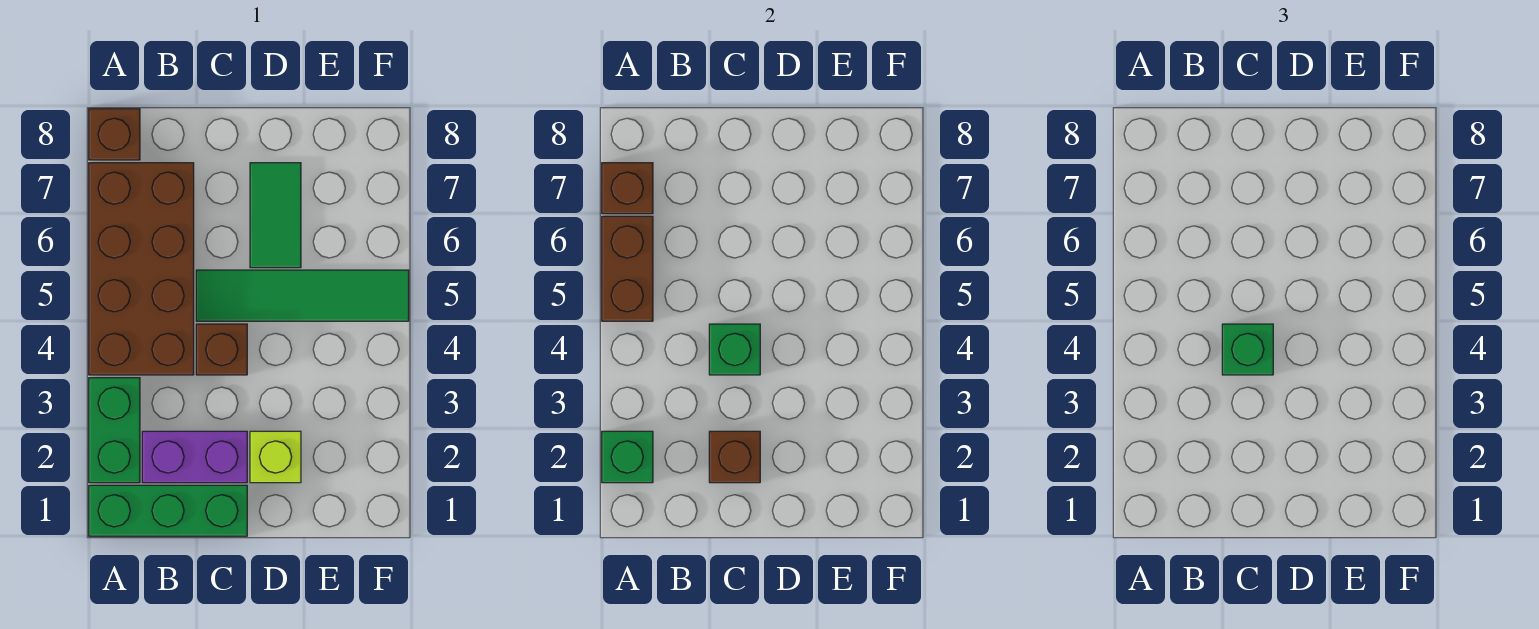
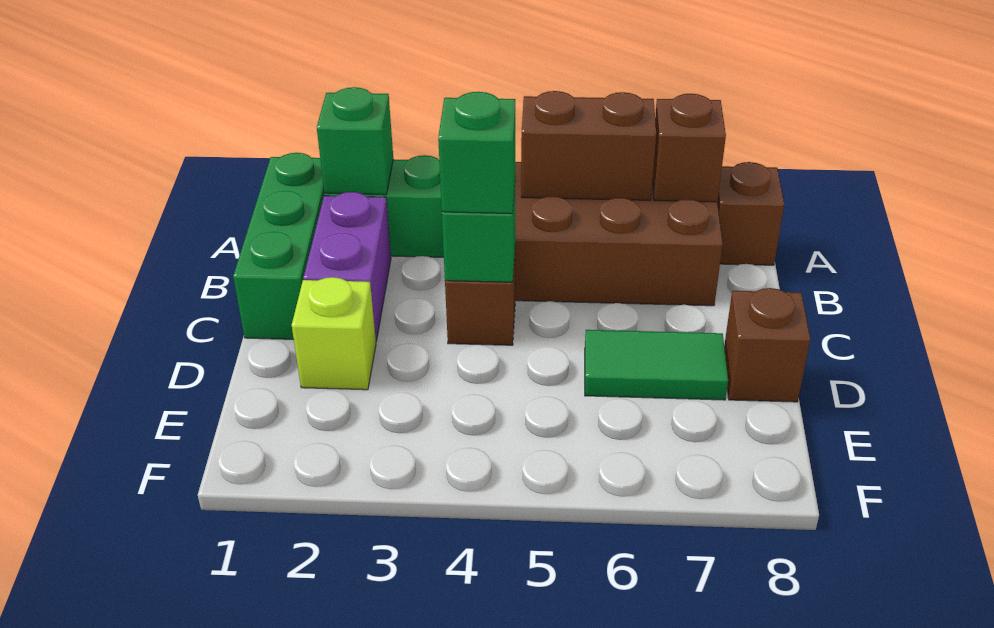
brown 1x1 brick [709,431,760,483] -> brown 1x1 brick moved to [724,288,810,402]
green 1x4 tile [196,270,409,321] -> none

